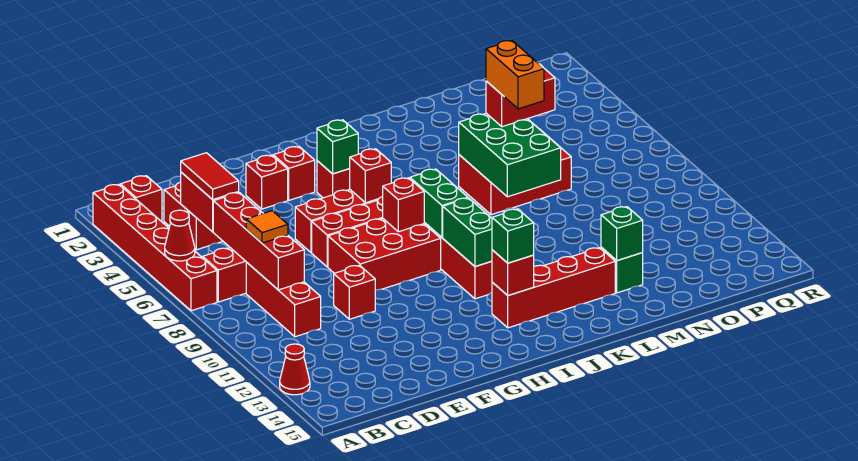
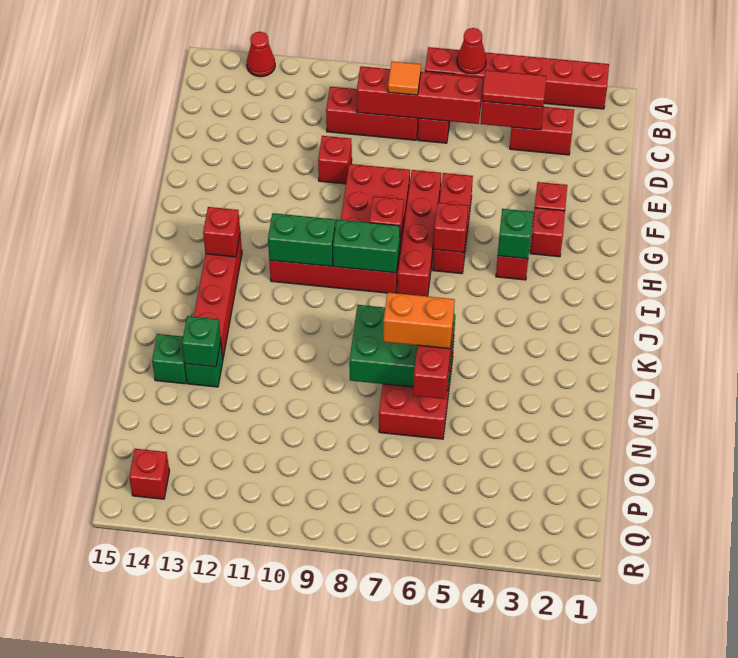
red 1x1 brick [120,176,162,222] -> red 1x1 brick moved to [129,449,169,499]
green 1x1 brick [492,209,534,263] -> green 1x1 brick moved to [152,334,187,384]

